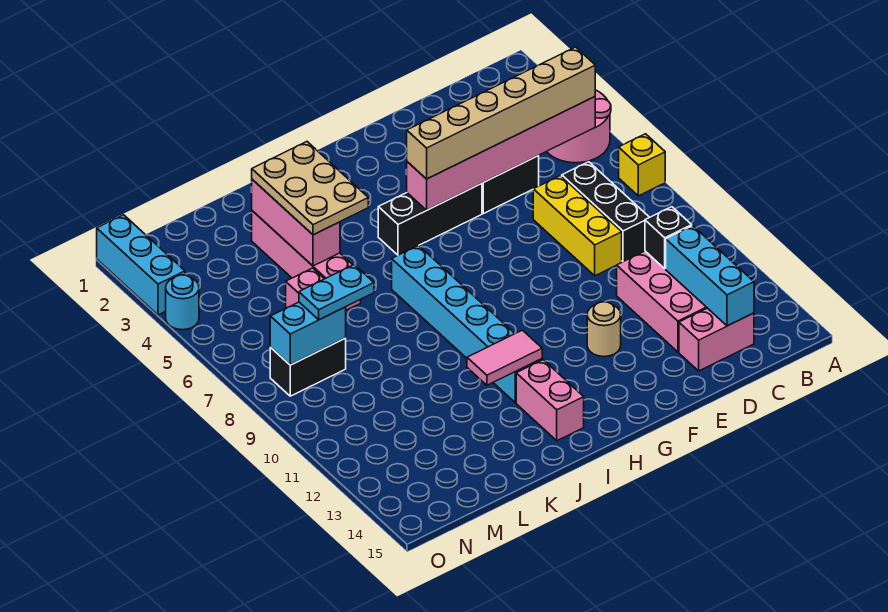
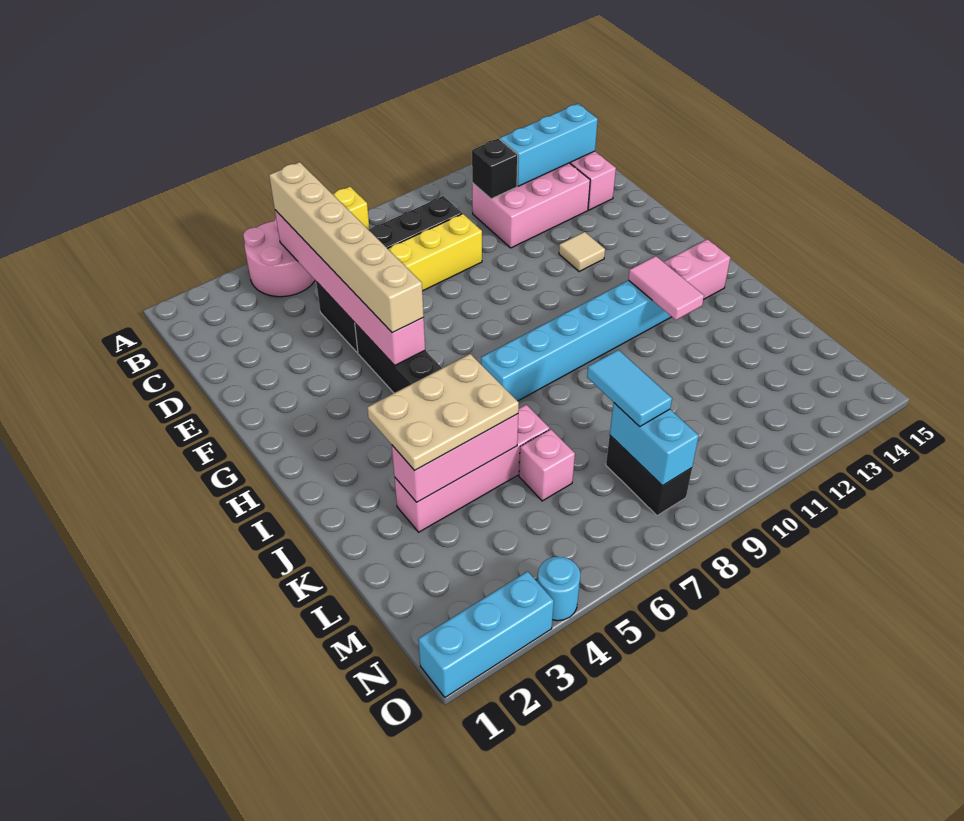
tan 1x1 round brick [587,302,621,357] -> tan 1x1 tile [559,232,605,272]
cyan 1x2 plate [299,265,374,320] -> cyan 1x2 tile [587,350,672,427]

